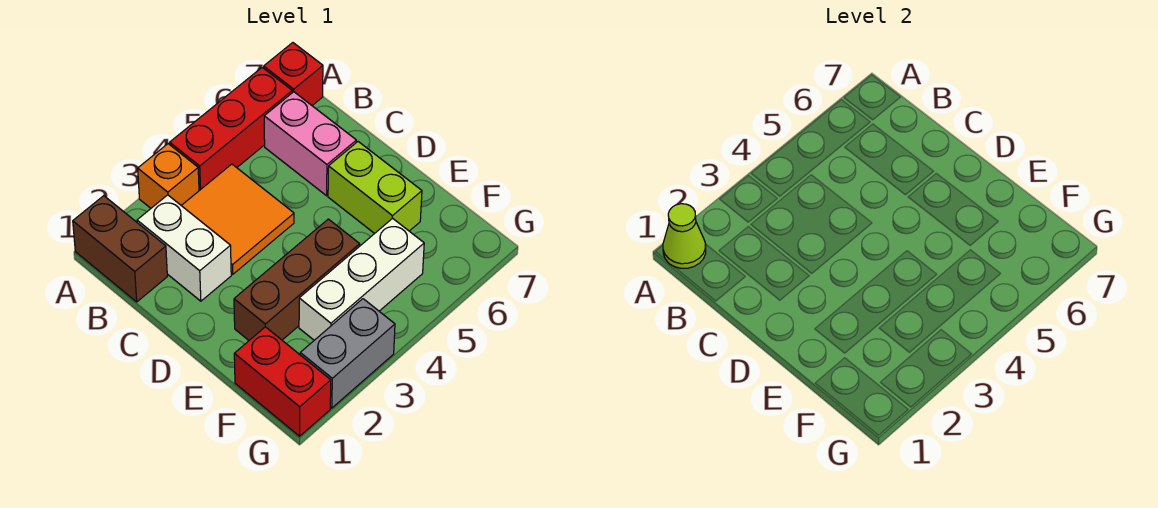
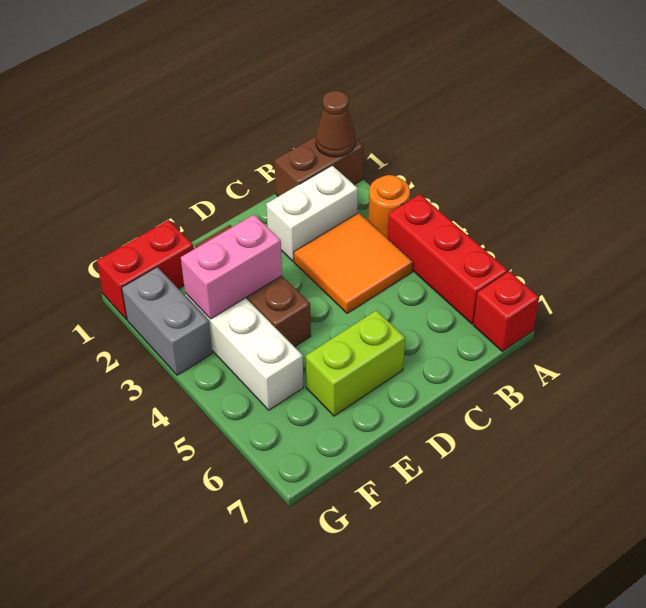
lime 1x1 cone [663,204,706,268] -> brown 1x1 cone [316,91,355,157]
orange 1x1 brick [138,144,199,208] -> orange 1x1 round brick [368,175,410,238]
pink 1x2 brick [264,92,356,196] -> pink 1x2 brick moved to [181,215,282,319]

